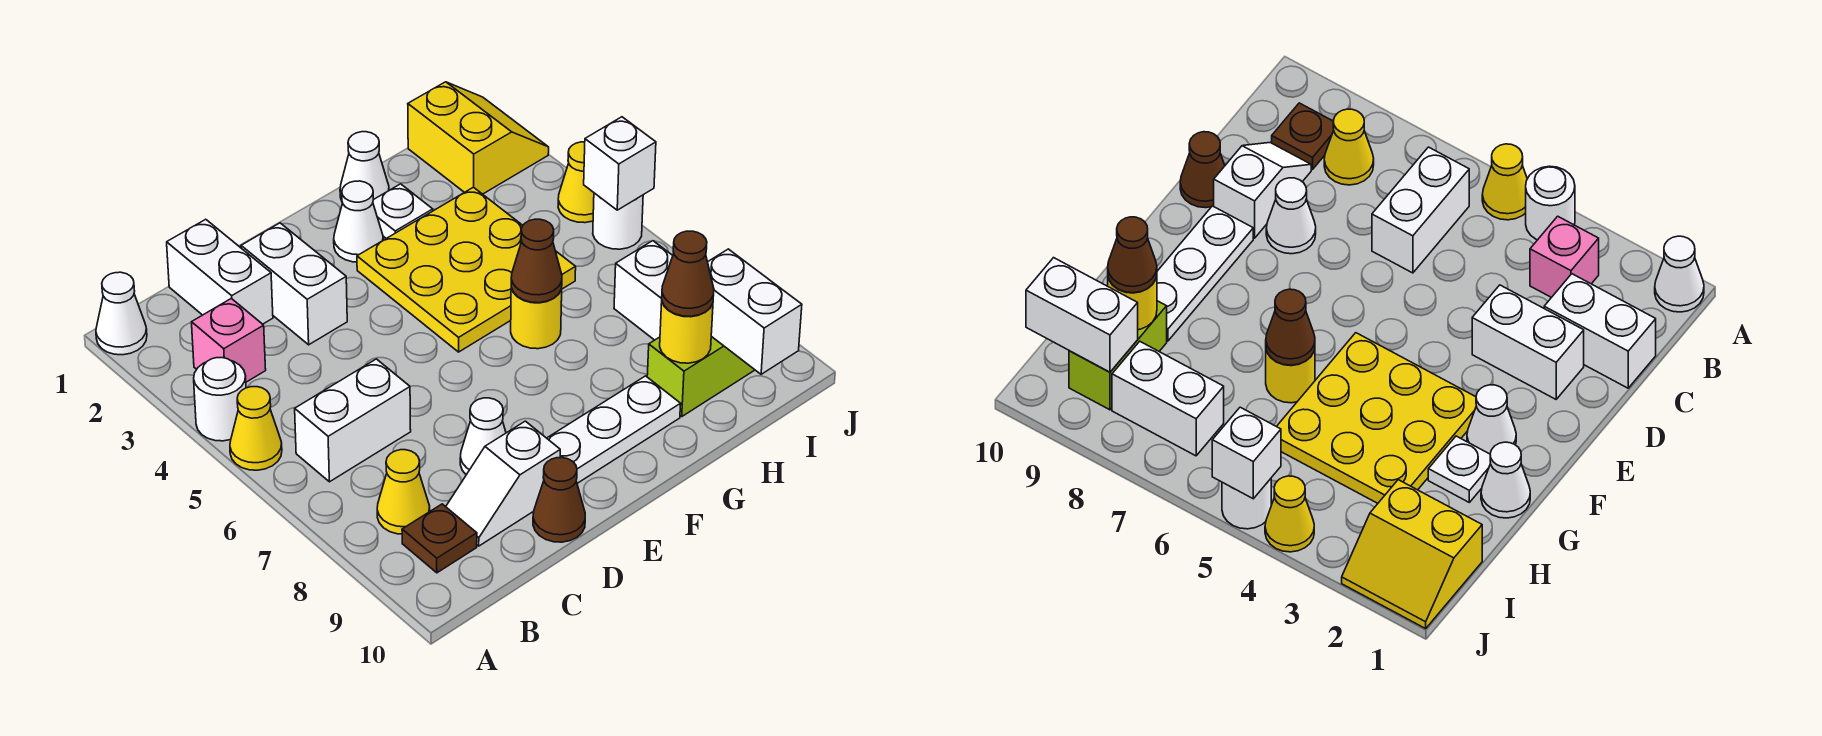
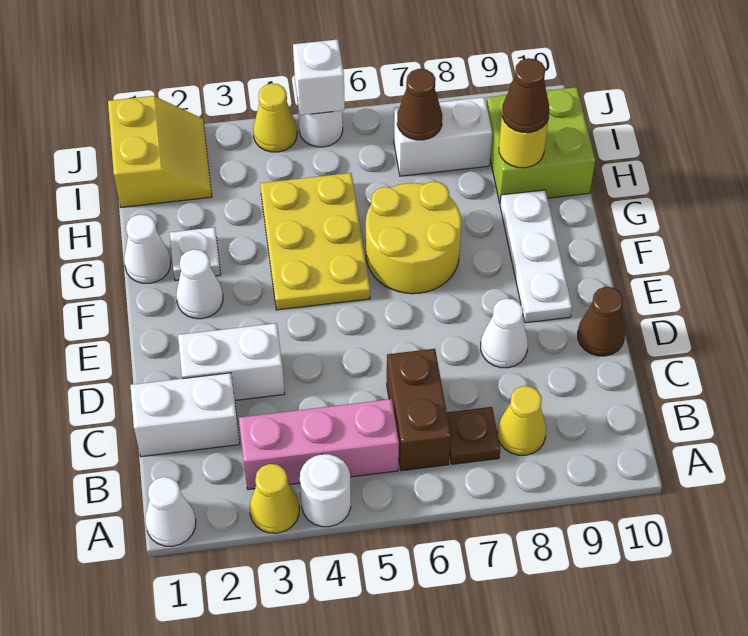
yellow 1x1 cone [230,387,282,470] -> yellow 1x1 cone moved to [250,464,299,533]
pink 1x1 brick [192,298,266,382] -> pink 1x3 brick [239,399,399,490]
white 1x2 brick [295,359,411,482] -> brown 1x2 brick [387,349,451,471]
brown 1x1 plate [402,504,477,573] -> brown 1x1 plate moved to [447,407,500,464]
white 1x2 slope [446,421,560,546] -> none
yellow 3x3 plate [357,187,576,352] -> yellow 2x3 plate [260,173,370,310]
yellow 1x1 round brick [511,288,562,349] -> yellow 2x2 round brick [366,182,462,294]
brown 1x1 cone [511,219,562,303] -> brown 1x1 cone moved to [397,69,442,140]
lime 1x2 brick [647,336,754,416] -> lime 2x2 brick [486,87,595,203]
yellow 2x2 slope [408,82,549,194] -> yellow 2x2 slope turned to [108,96,212,207]
white 1x2 brick [708,249,802,374] -> none

